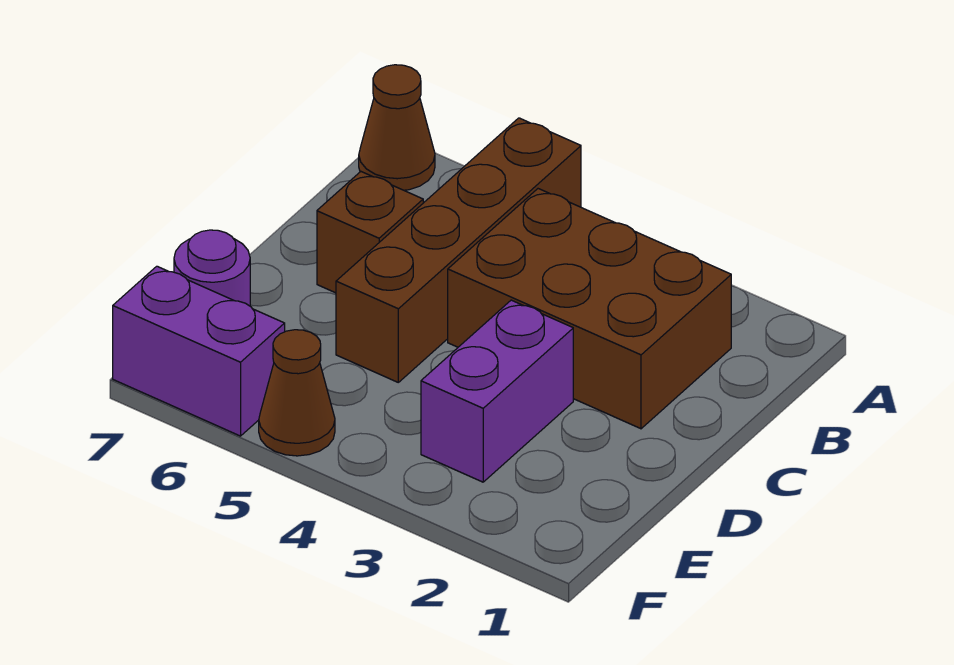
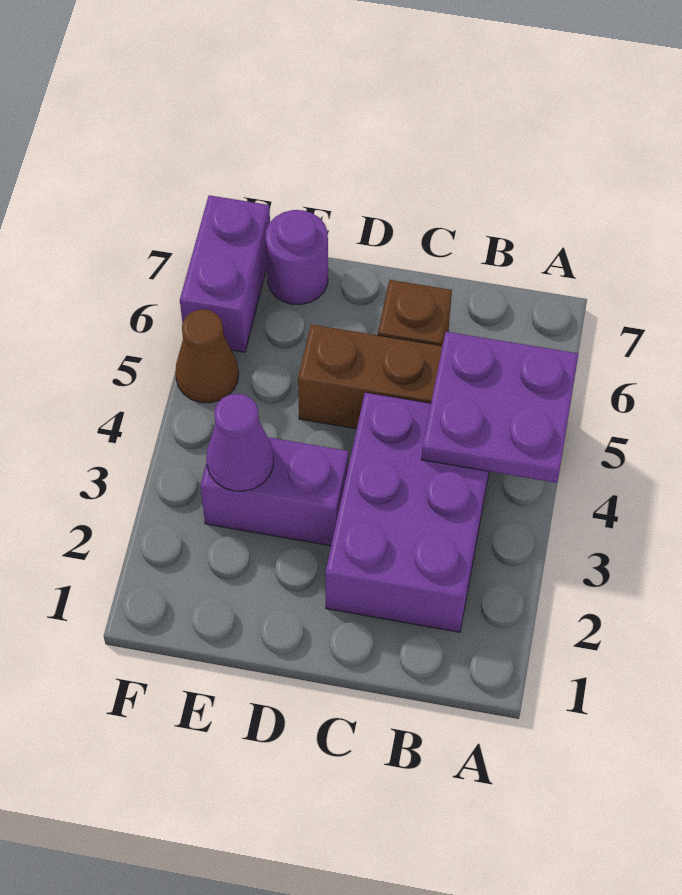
none -> purple 2x2 plate [421,332,579,483]
brown 1x1 cone [359,65,435,190] -> none
brown 2x3 brick [448,189,731,429] -> purple 2x3 brick [325,393,489,632]
none -> purple 1x1 cone [206,394,274,491]

